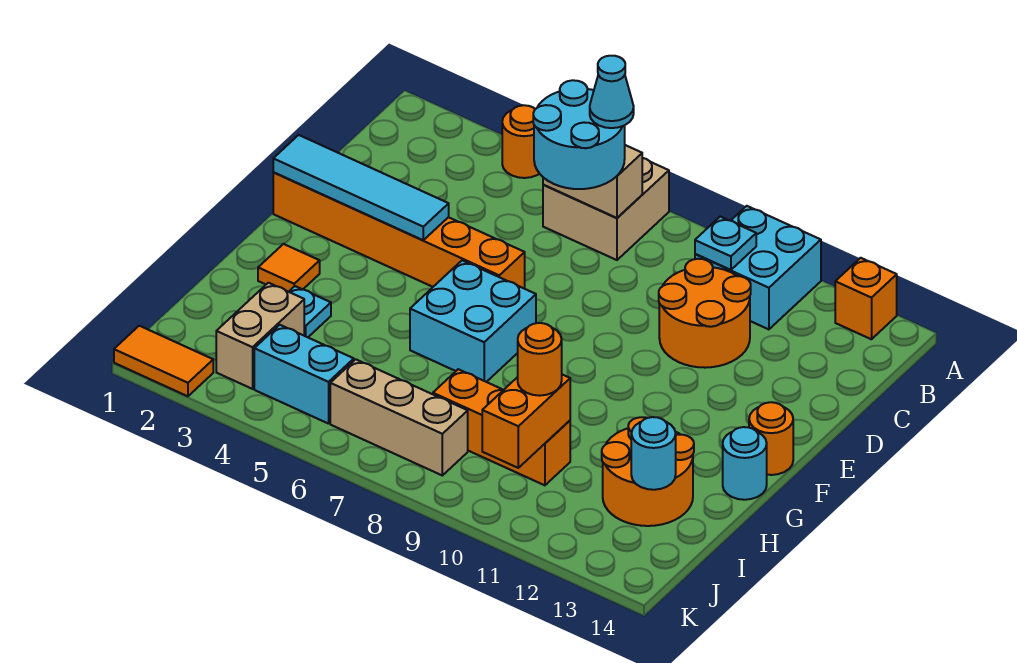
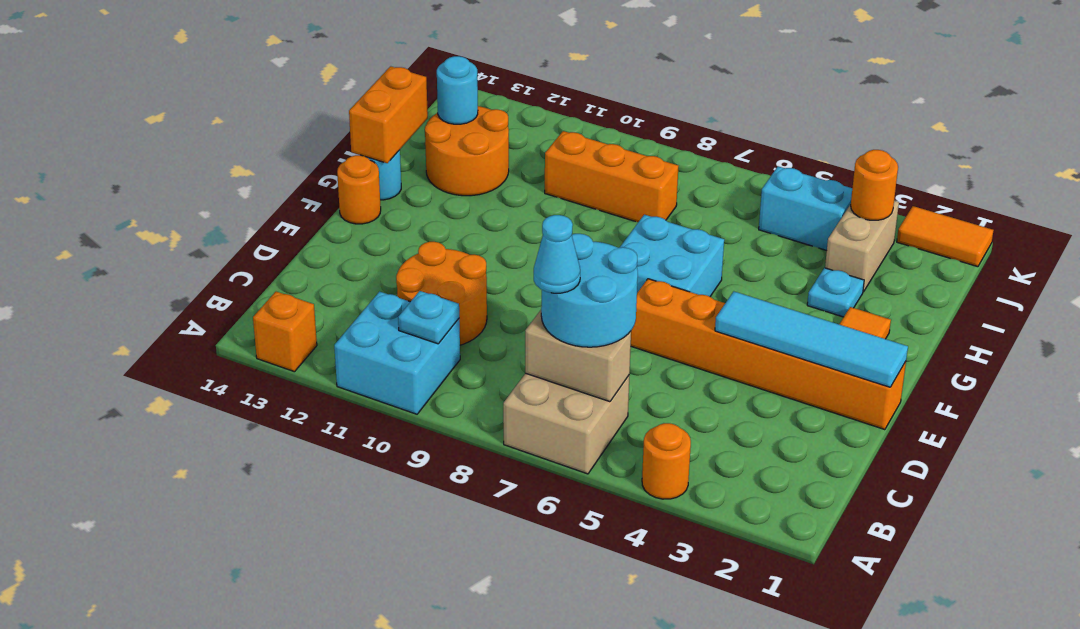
orange 1x2 brick [482,375,570,468] -> orange 1x2 brick moved to [349,66,428,163]
orange 1x1 round brick [518,323,562,396] -> orange 1x1 round brick moved to [851,150,898,220]
tan 1x3 brick [330,359,468,475] -> none

